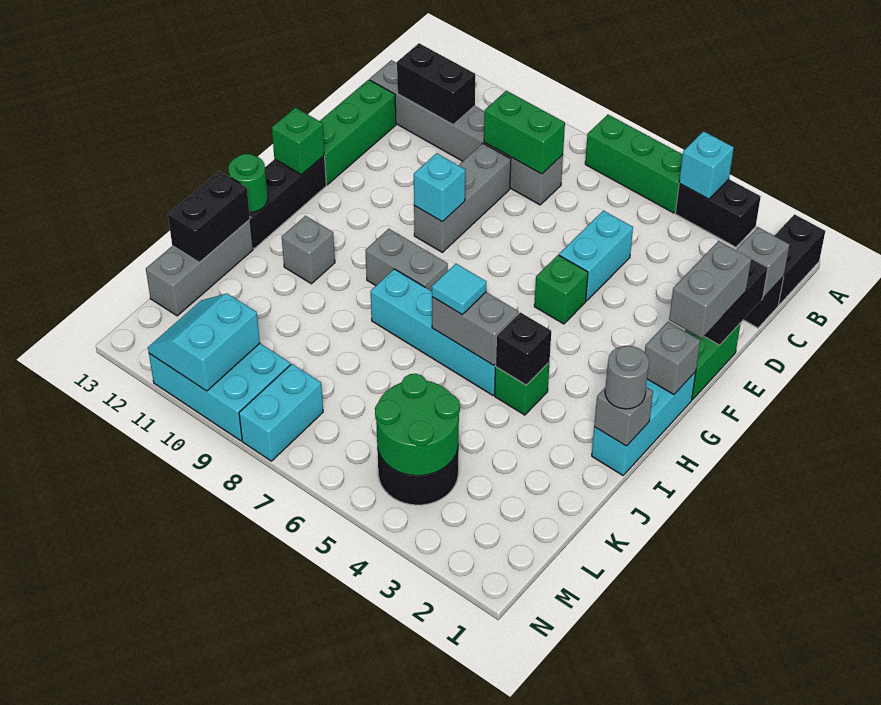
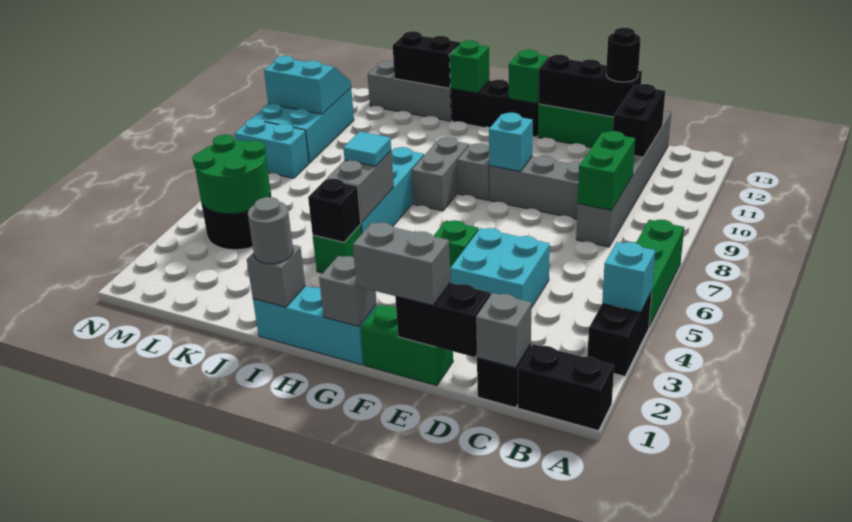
cyan 1x2 brick [559,211,633,301] -> cyan 2x2 brick [450,228,550,308]
none -> black 1x3 brick [539,55,642,117]
none -> black 1x1 round brick [606,28,641,82]
grey 1x1 brick [282,216,335,284] -> grey 1x1 brick moved to [457,143,490,200]
green 1x1 round brick [228,154,268,212] -> green 1x1 brick [449,40,489,93]

